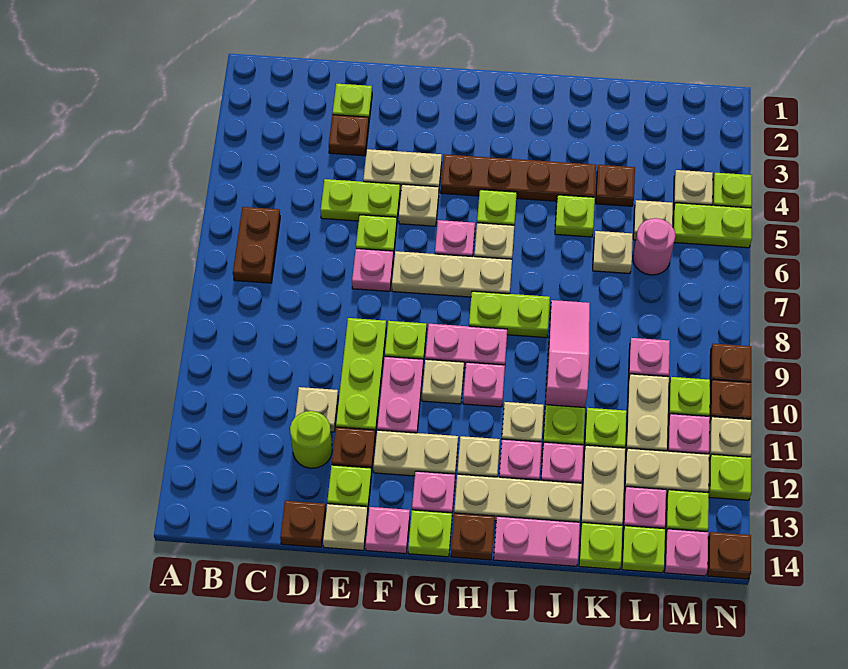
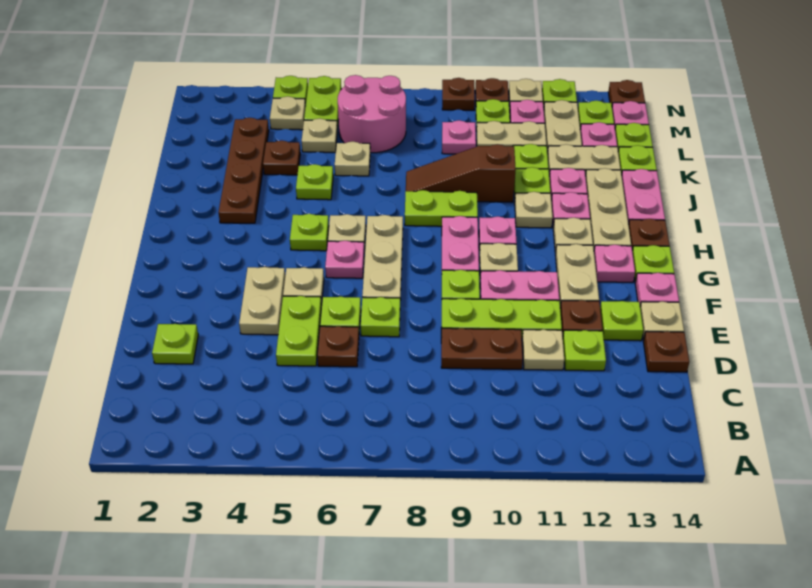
brown 1x2 plate [233,207,280,283] -> brown 1x2 plate moved to [441,328,523,369]
brown 1x1 plate [329,115,369,156] -> brown 1x1 plate moved to [317,326,359,367]
lime 1x1 round brick [290,411,332,468] -> lime 1x1 plate [563,330,606,371]
pink 1x1 plate [352,249,393,291] -> lime 1x1 plate [361,297,400,337]
brown 1x4 plate [441,154,596,201] -> brown 1x4 plate moved to [218,118,269,223]
lime 1x2 plate [469,291,550,338] -> lime 1x2 plate turned to [405,190,478,226]
pink 1x3 slope [545,300,590,408] -> brown 1x3 slope [406,144,516,202]
pink 1x1 round brick [633,218,675,275] -> pink 2x2 round brick [338,75,406,153]

